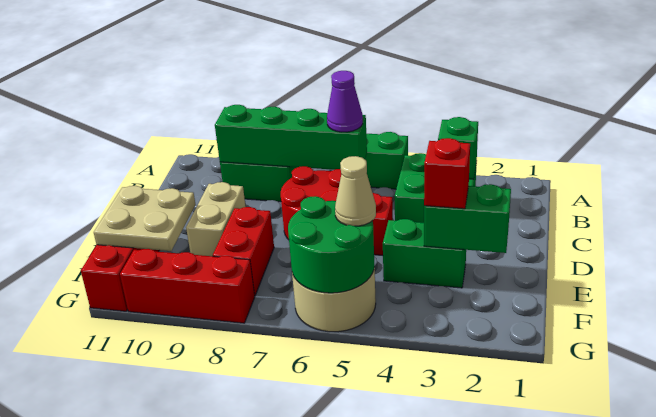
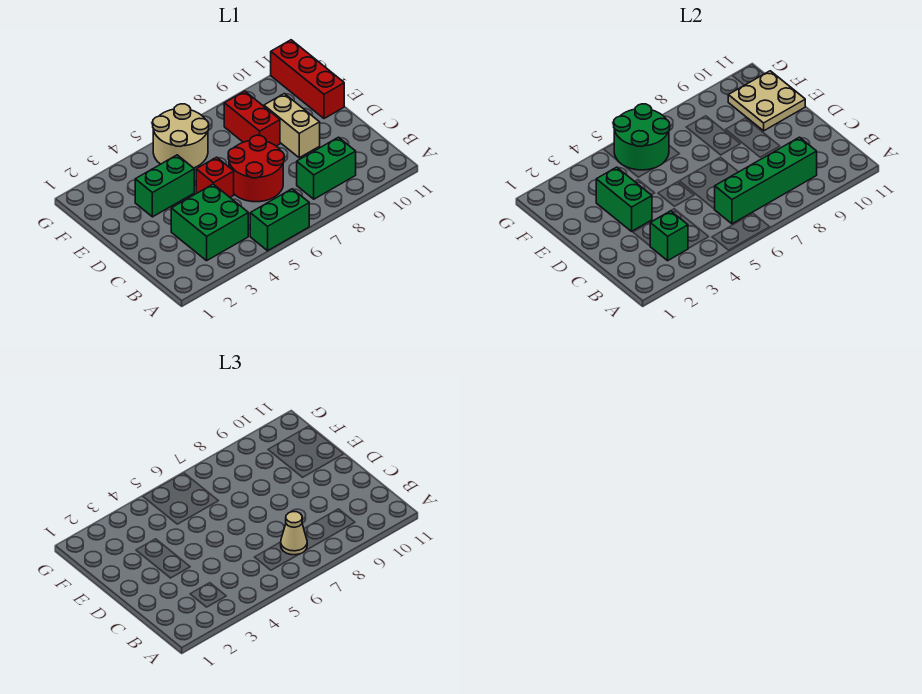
purple 1x1 cone [327,71,363,132] -> none
green 1x2 brick [424,184,511,253] -> green 1x2 brick turned to [596,167,652,231]
red 1x1 brick [424,138,470,209] -> none
tan 1x1 cone [335,156,376,226] -> tan 1x1 cone moved to [281,512,307,555]
red 1x3 brick [120,249,255,323] -> none

